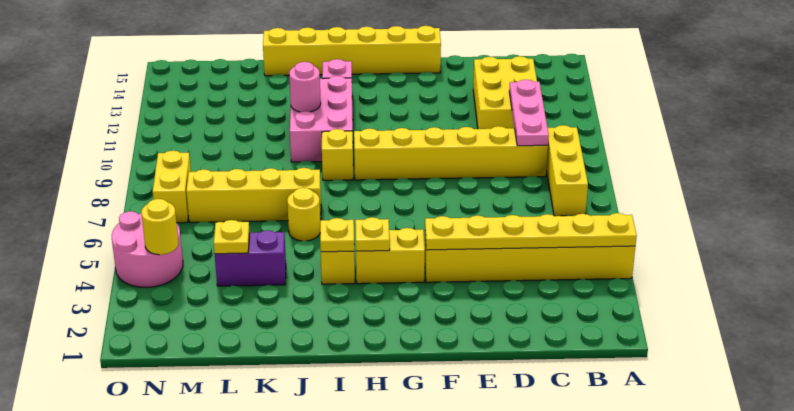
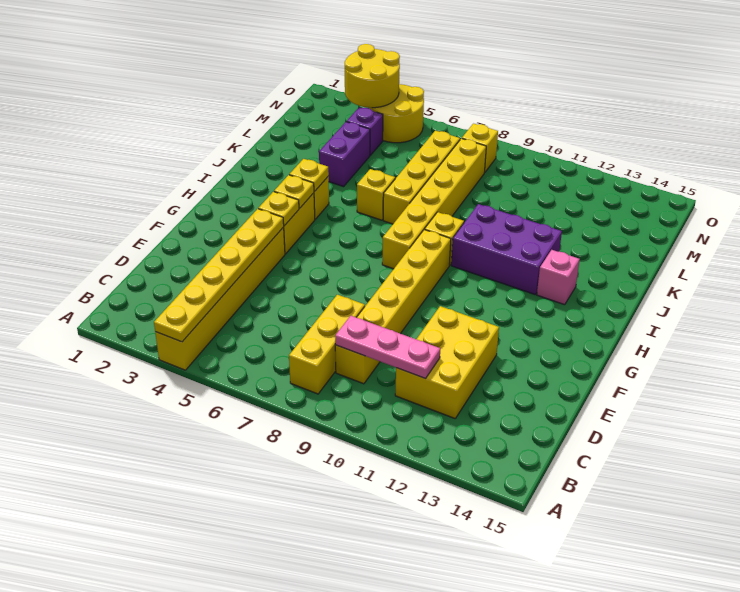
yellow 1x3 brick [546,125,588,216] -> yellow 1x3 brick turned to [289,295,365,394]
yellow 2x3 brick [473,56,537,129] -> yellow 2x3 brick turned to [395,306,499,418]
yellow 1x6 brick [263,26,441,76] -> yellow 1x6 brick moved to [382,139,486,269]
pink 2x3 brick [290,76,353,162] -> purple 2x3 brick [451,204,562,294]
yellow 1x1 round brick [287,188,320,241] -> yellow 1x1 brick [357,169,395,220]
pink 1x1 round brick [289,62,321,112] -> none
yellow 1x1 plate [214,220,250,254] -> yellow 1x1 plate moved to [258,192,299,226]
none -> purple 1x1 brick [347,107,383,155]
pink 2x2 round brick [112,211,183,287] -> yellow 2x2 round brick [369,84,424,143]
yellow 1x1 round brick [141,199,179,255] -> yellow 2x2 round brick [345,44,400,108]
yellow 1x2 brick [153,151,191,223] -> yellow 1x1 brick [462,124,498,173]

